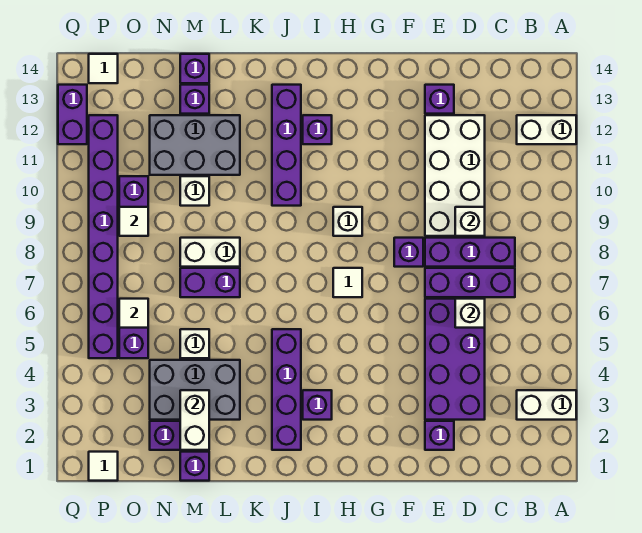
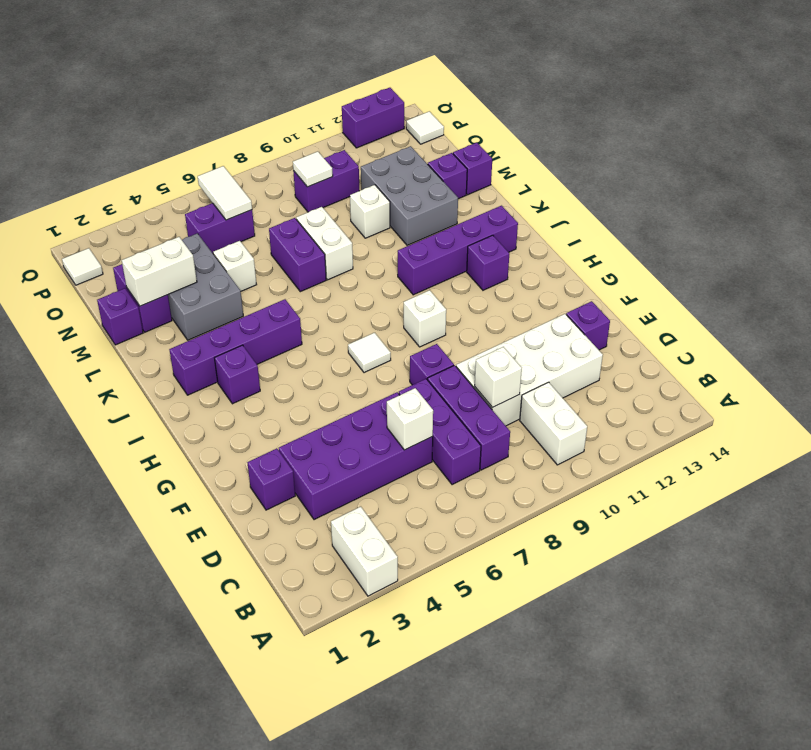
white 1x2 brick [517,115,576,144] -> white 1x2 brick moved to [520,382,587,465]
white 1x1 tile [119,299,148,328] -> white 1x2 tile [198,166,252,220]
purple 1x8 brick [89,115,118,358] -> none

